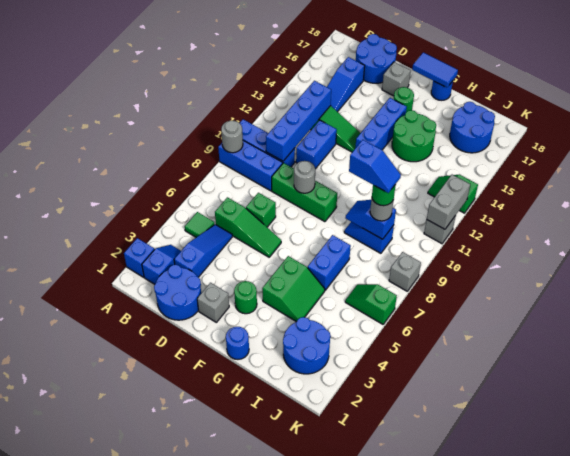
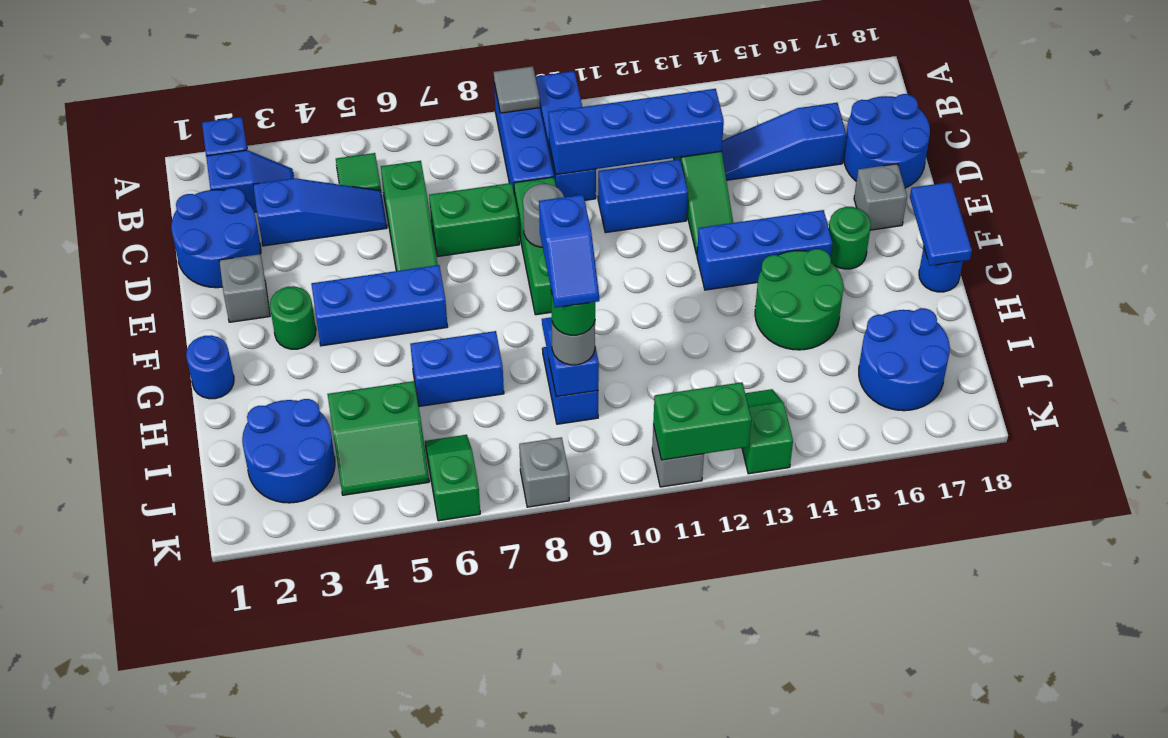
grey 1x1 round brick [221,121,243,153] -> grey 1x1 tile [494,66,540,113]
green 1x1 brick [246,193,276,227] -> green 1x2 brick [429,183,519,257]
none -> blue 1x3 brick [311,265,448,346]
green 2x2 slope [262,256,325,322] -> green 2x2 slope moved to [328,381,429,495]
grey 1x2 brick [427,175,470,229] -> green 1x2 brick [653,382,751,460]

